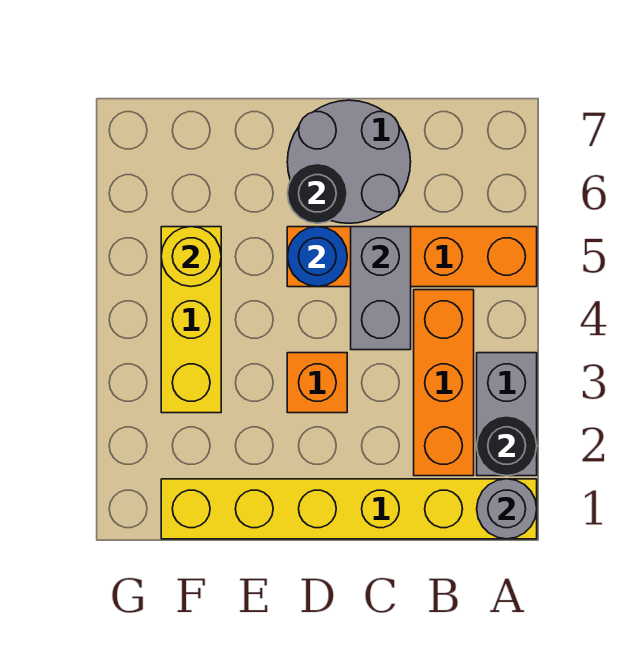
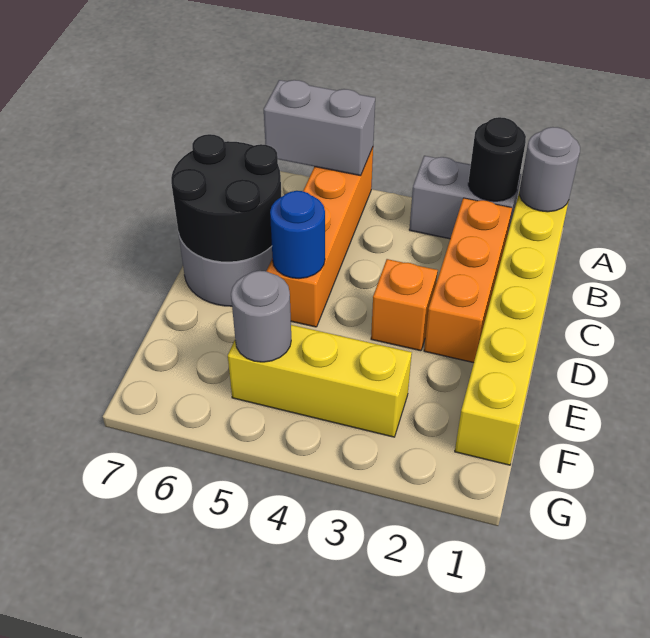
orange 1x3 brick [414,290,474,476] -> orange 1x3 brick turned to [424,198,512,363]
grey 1x2 brick [351,227,411,350] -> grey 1x2 brick moved to [264,80,375,176]
black 1x1 round brick [287,163,347,223] -> black 2x2 round brick [171,134,281,262]
yellow 1x1 round brick [161,227,221,287] -> grey 1x1 round brick [231,271,291,362]

